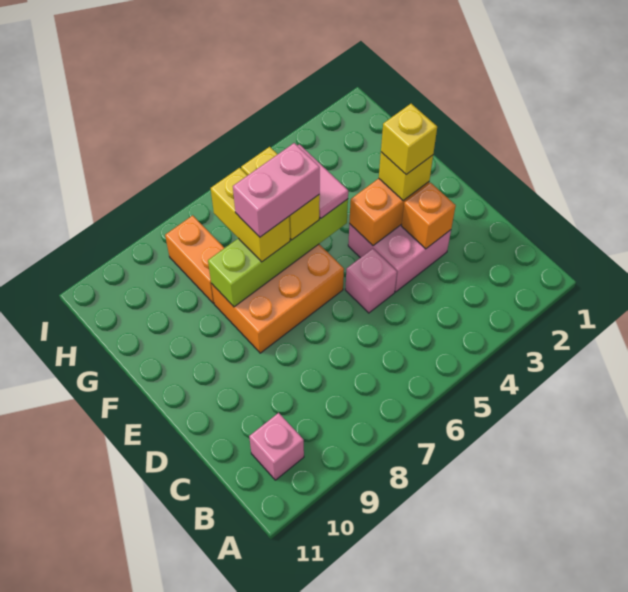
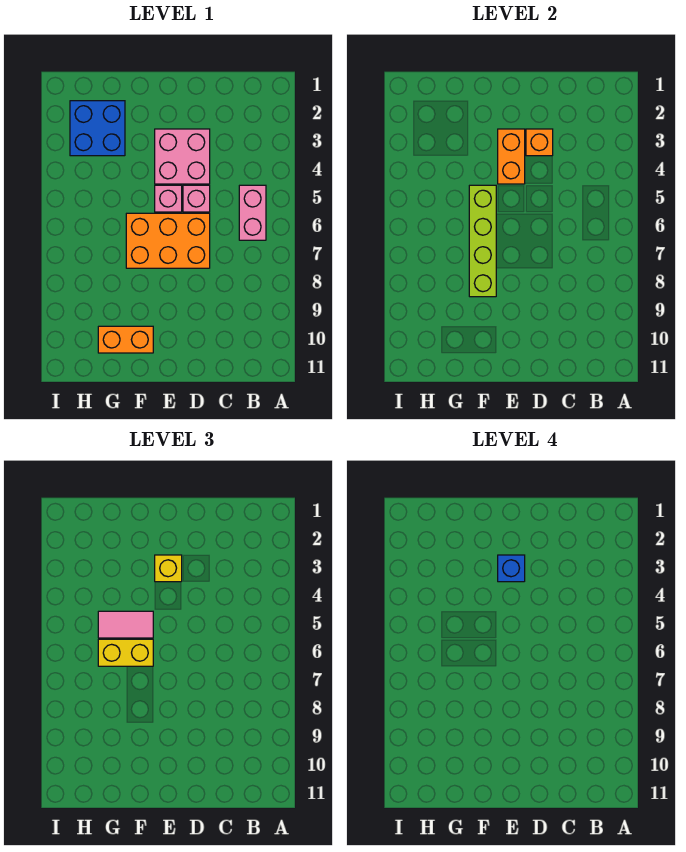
pink 1x1 brick [249,413,304,480] -> pink 1x1 brick moved to [155,185,182,212]
yellow 1x1 brick [381,104,437,174] -> blue 1x1 brick [498,555,525,582]
orange 2x3 brick [211,244,344,353] -> orange 2x3 brick turned to [126,213,210,268]
pink 1x2 brick [233,143,320,237] -> pink 1x2 brick moved to [239,185,266,240]
yellow 1x2 brick [211,168,290,262] -> none
none -> blue 2x2 brick [70,101,125,156]
orange 1x2 brick [165,215,224,303] -> orange 1x2 brick moved to [98,326,153,353]

